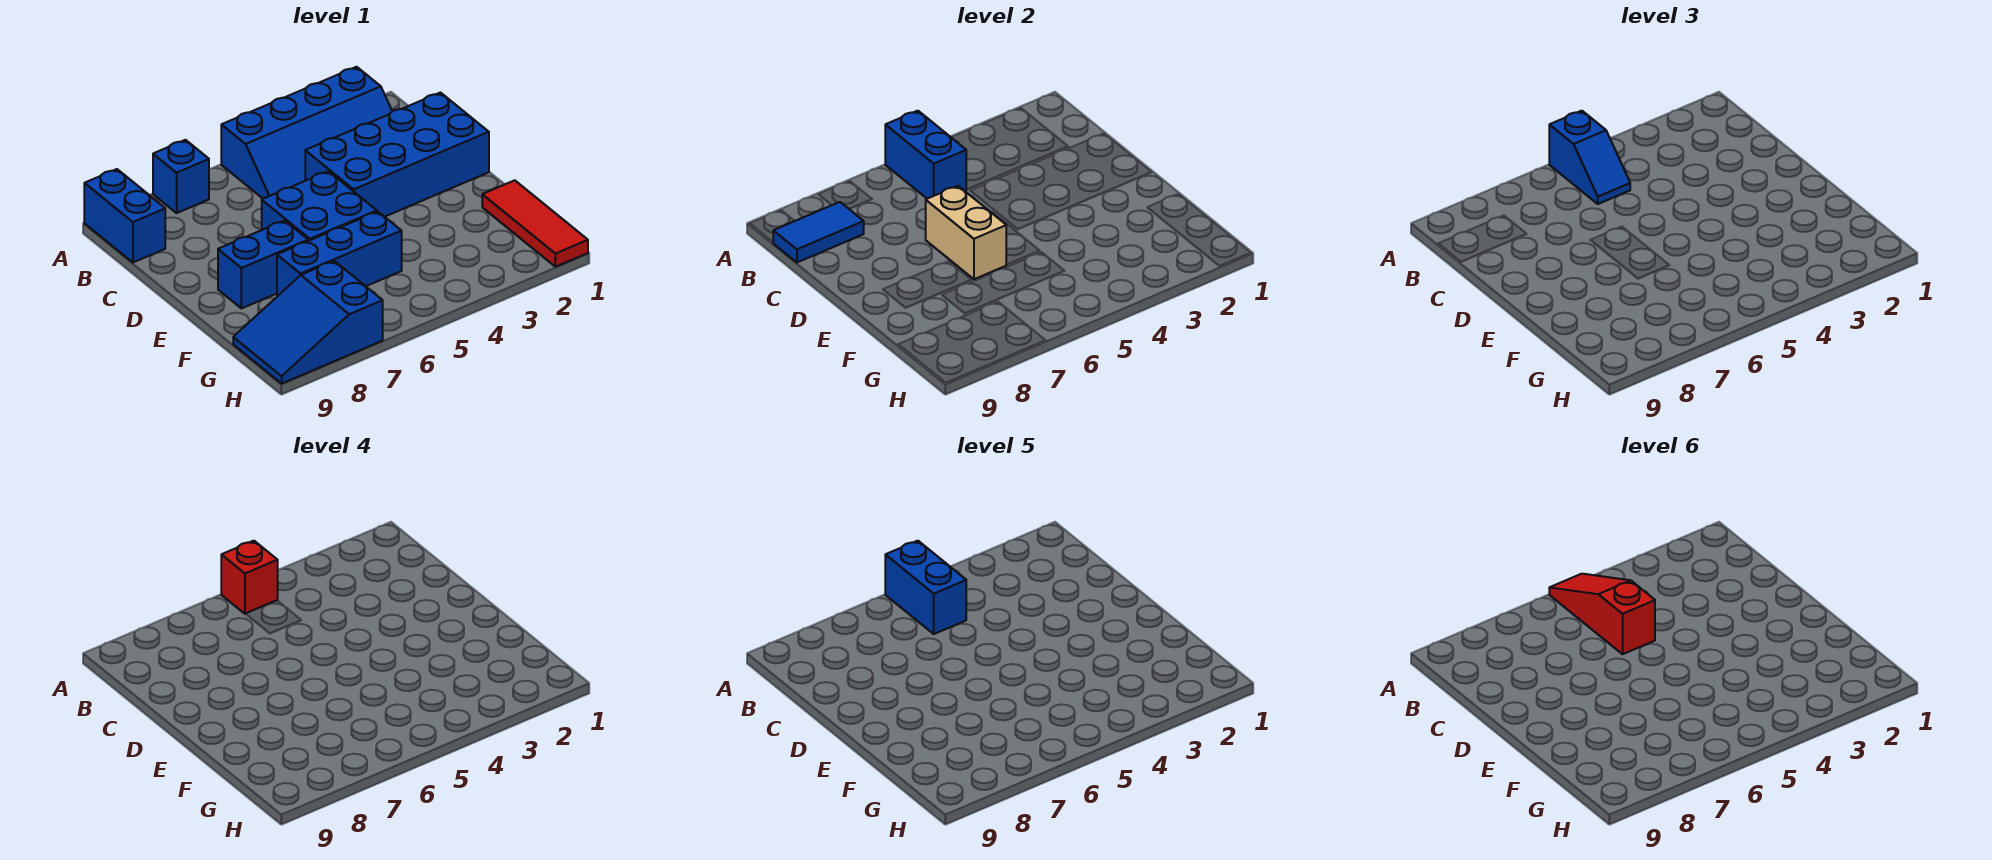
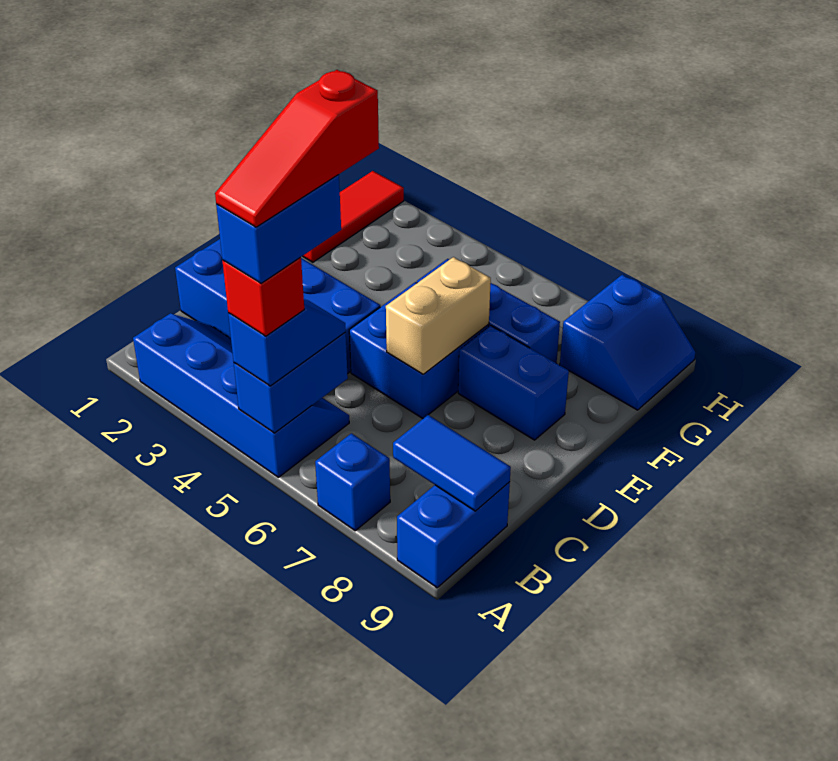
blue 2x3 slope [233,261,383,383] -> blue 2x2 slope [560,275,695,410]

